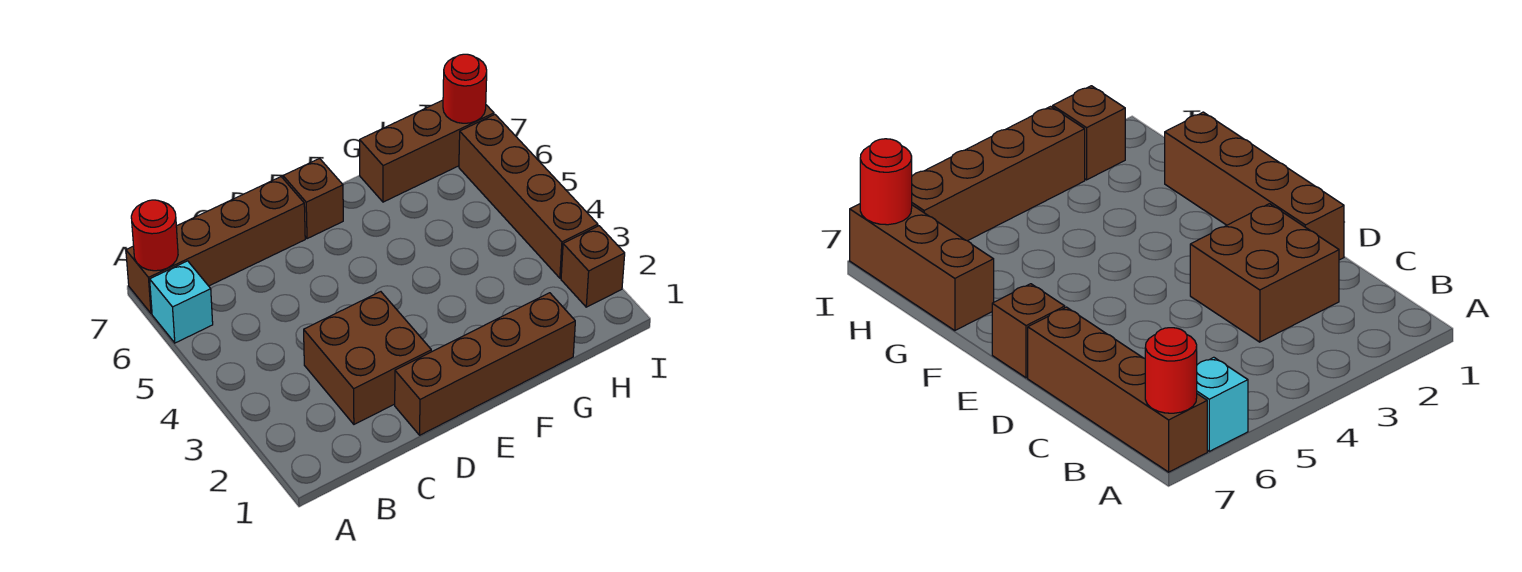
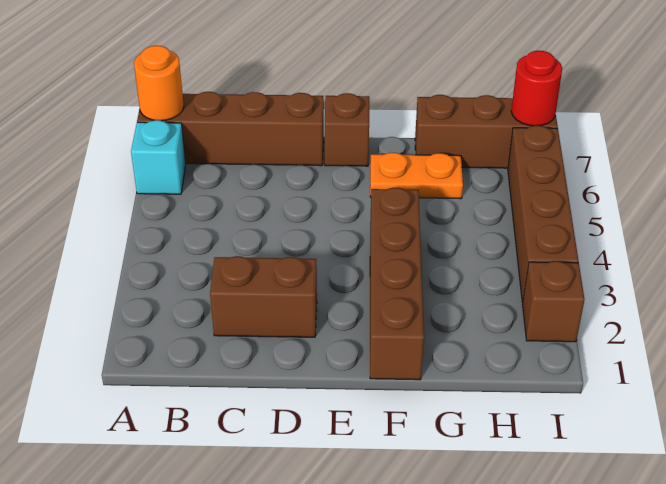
red 1x1 round brick [131,200,178,271] -> orange 1x1 round brick [134,46,184,121]
brown 2x2 brick [304,292,431,424] -> brown 1x2 brick [210,256,317,337]
brown 1x4 brick [395,293,575,435] -> brown 1x4 brick turned to [370,188,424,380]
none -> orange 1x2 plate [370,153,463,199]

